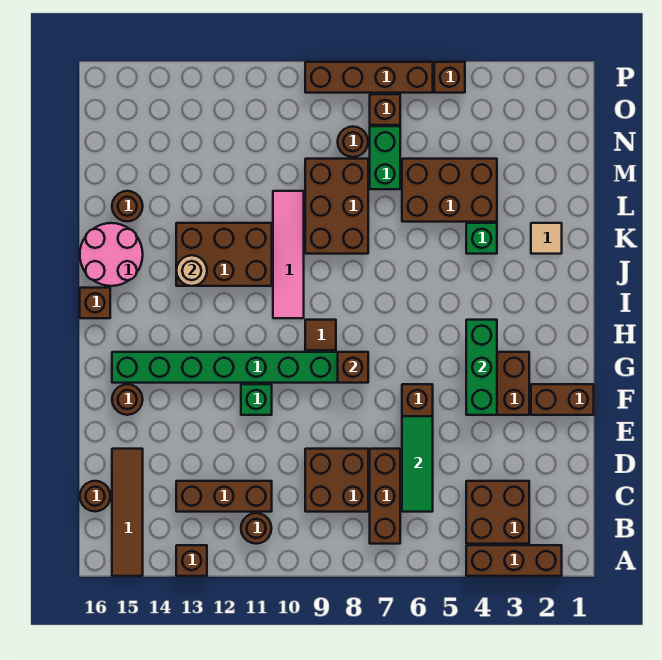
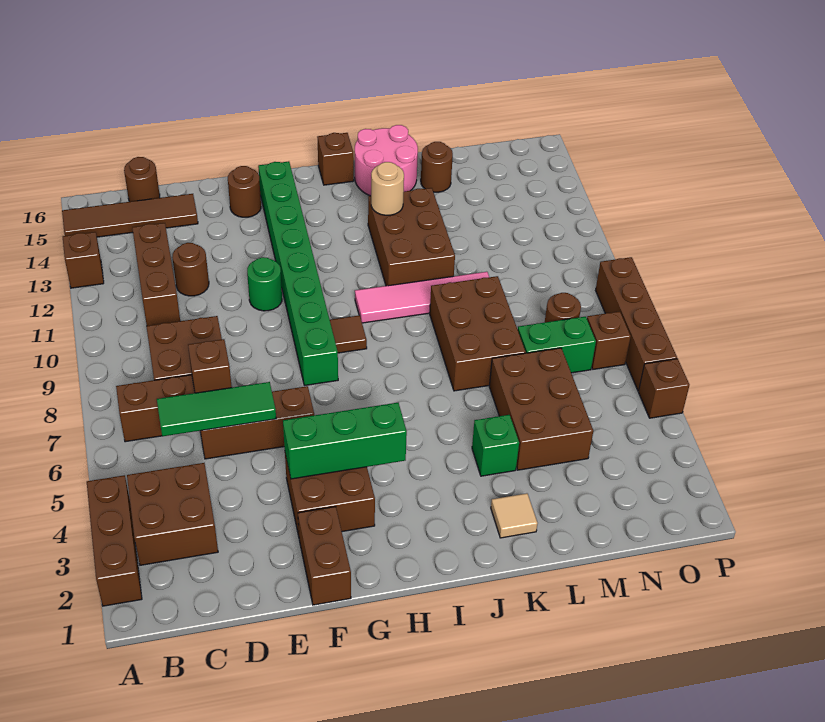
brown 1x1 round brick [241,513,272,544] -> brown 1x1 round brick moved to [172,243,209,296]
green 1x1 brick [241,384,272,415] -> green 1x1 round brick [247,257,282,311]
brown 1x1 brick [338,352,368,383] -> brown 1x1 brick moved to [188,339,232,393]
brown 2x3 brick [305,159,368,254] -> brown 2x3 brick turned to [430,276,526,391]

